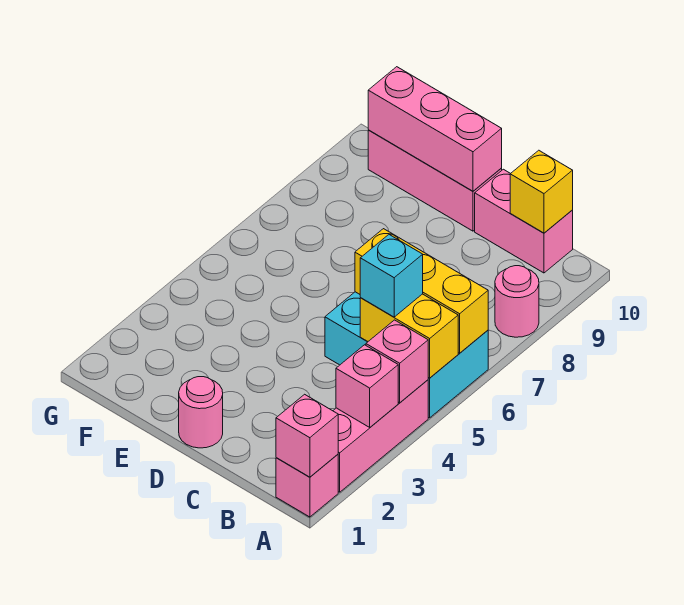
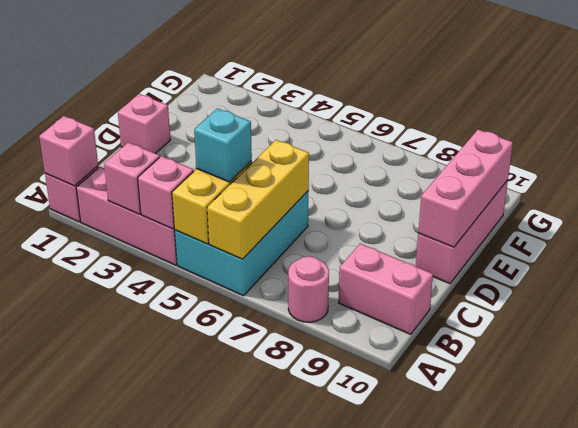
pink 1x2 brick [475,169,573,273] -> pink 1x2 brick turned to [338,244,433,334]
yellow 1x1 brick [510,150,573,233] -> none
pink 1x1 round brick [179,377,223,448] -> pink 1x1 brick [118,94,170,154]

